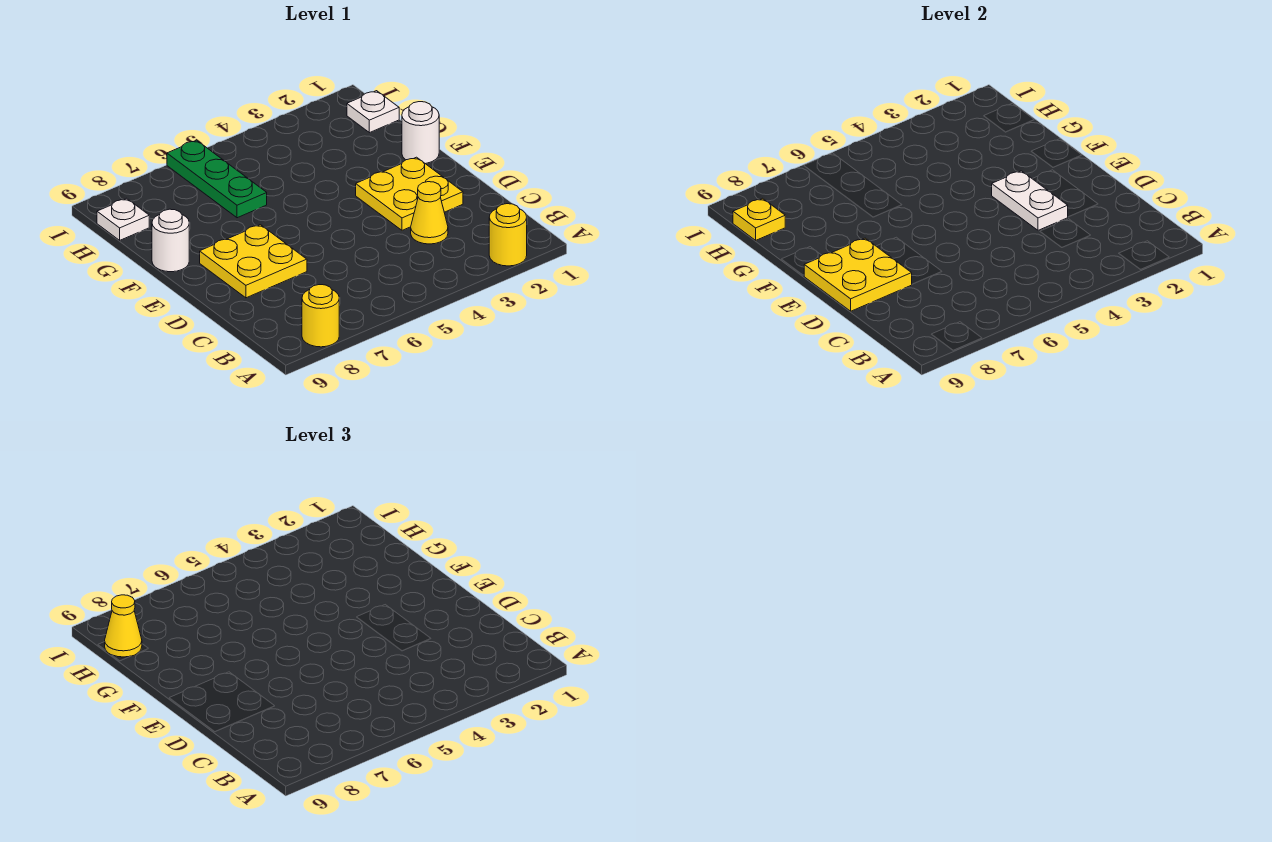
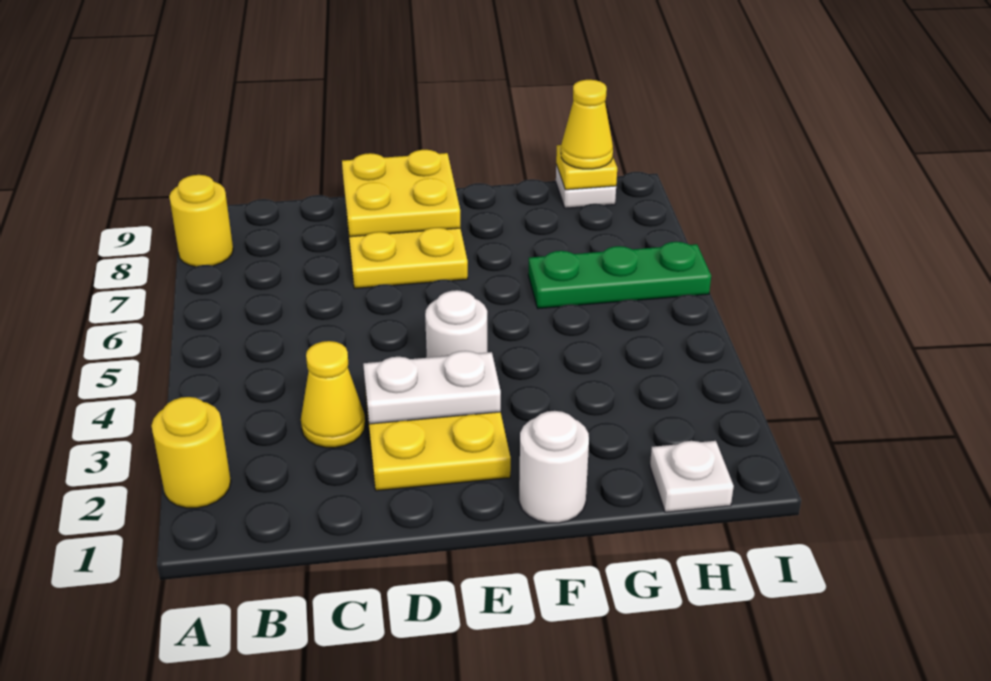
white 1x1 round brick [152,209,189,272] -> white 1x1 round brick moved to [425,290,487,358]

